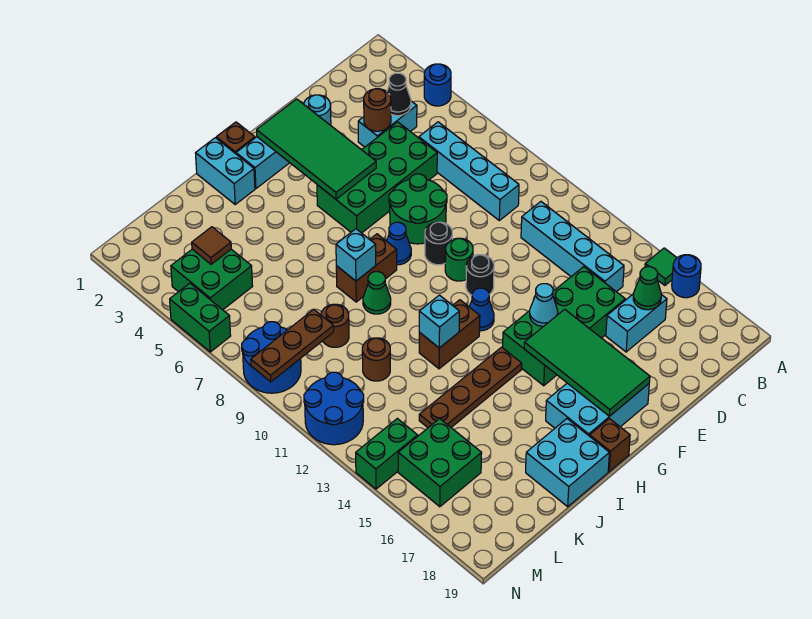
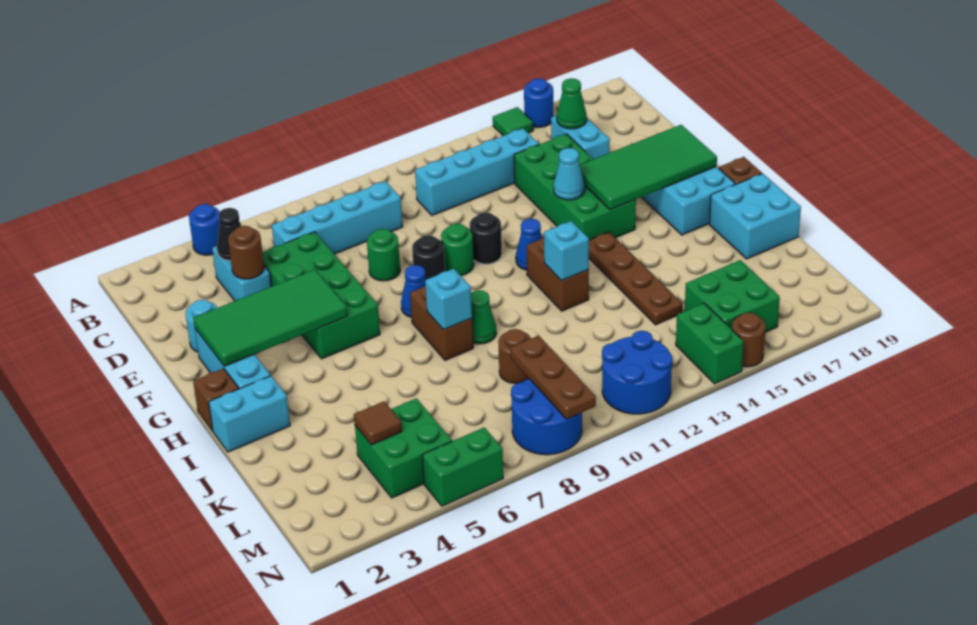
green 2x2 round brick [389,174,447,244] -> green 1x1 round brick [367,229,400,281]
brown 1x1 round brick [362,338,390,381] -> brown 1x1 round brick moved to [732,313,766,367]

